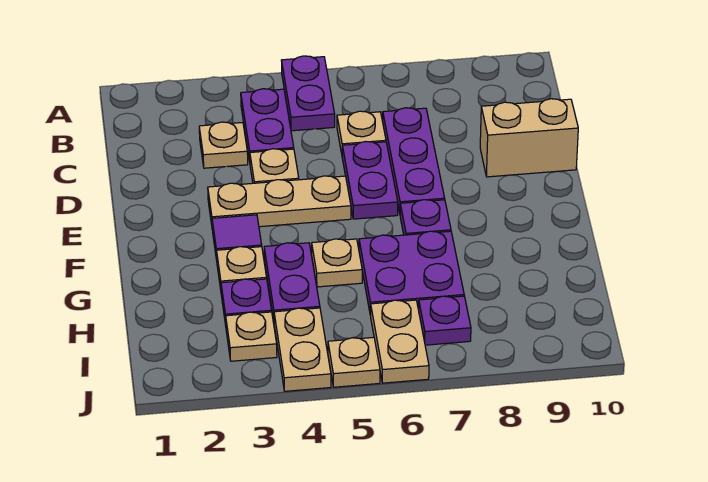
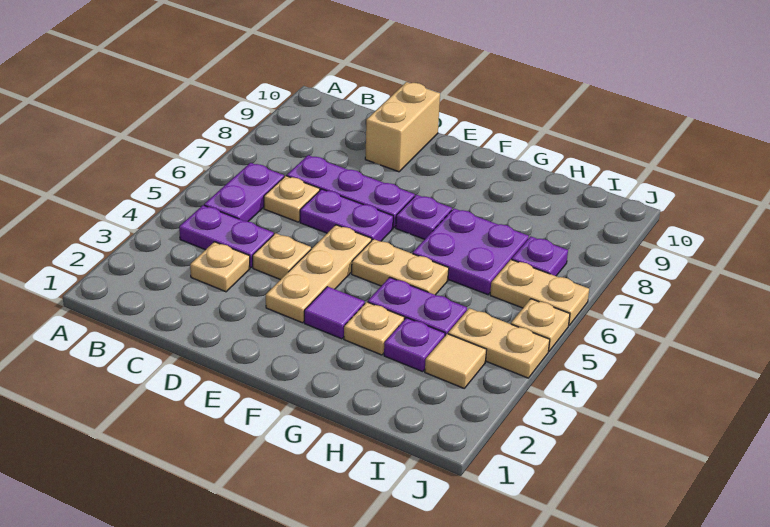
purple 1x2 plate [281,56,335,131] -> purple 1x2 plate turned to [204,163,284,221]
tan 1x1 plate [312,239,362,287] -> tan 1x2 plate [352,239,449,295]
tan 1x1 plate [226,312,277,361] -> tan 1x1 tile [425,334,486,388]

